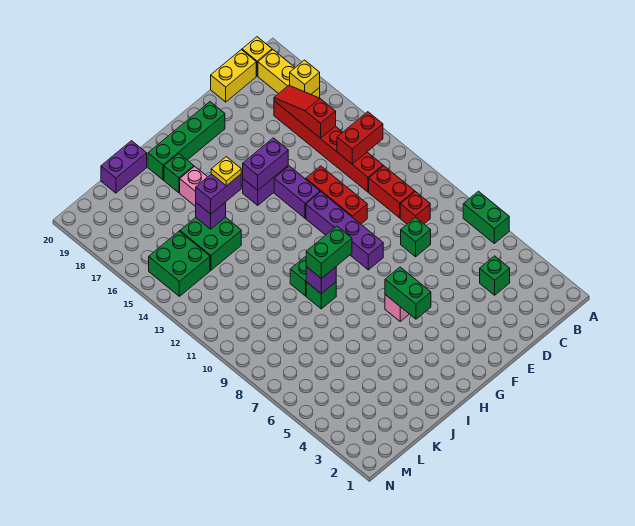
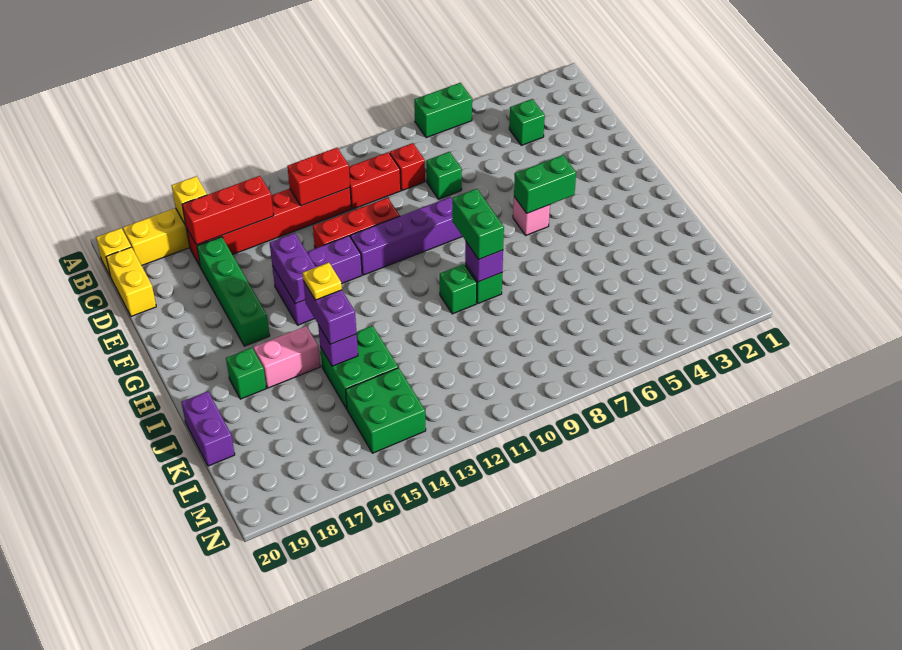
red 1x2 brick [337,112,383,164] -> red 1x2 brick turned to [287,148,350,206]
red 1x3 slope [274,85,336,138] -> red 1x3 brick [182,176,274,245]
green 1x4 brick [148,102,225,180] -> green 1x4 brick moved to [197,237,270,346]

